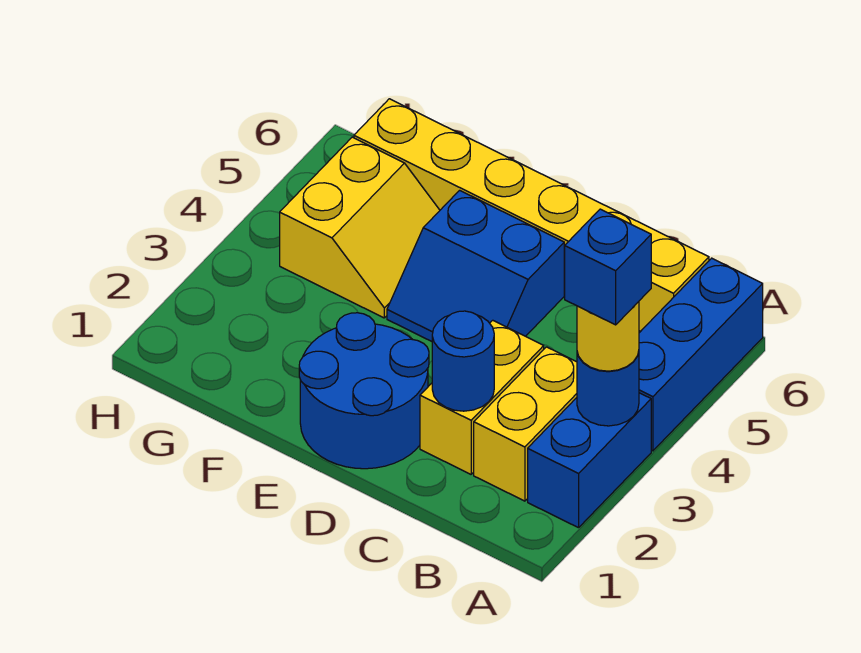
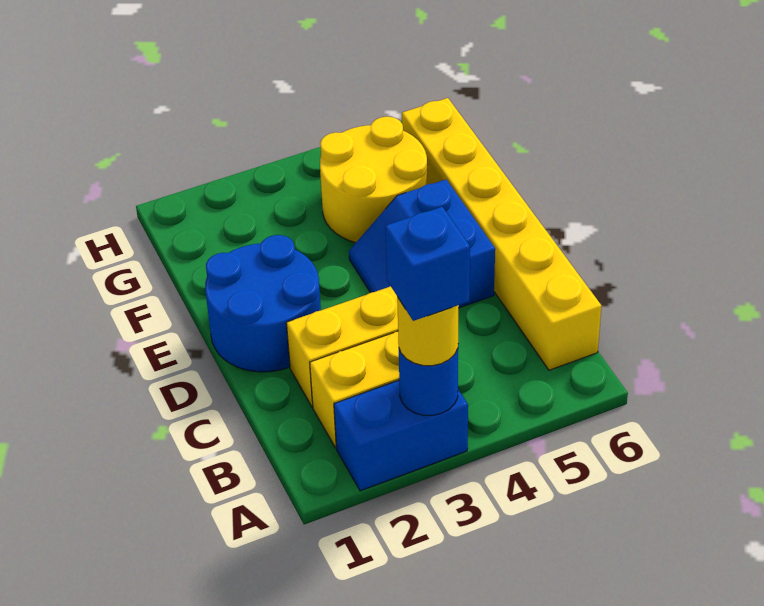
blue 1x3 brick [639,258,763,451] -> none
blue 1x1 round brick [432,311,494,411] -> none
yellow 2x2 slope [280,137,440,318] -> yellow 2x2 round brick [320,117,427,243]

